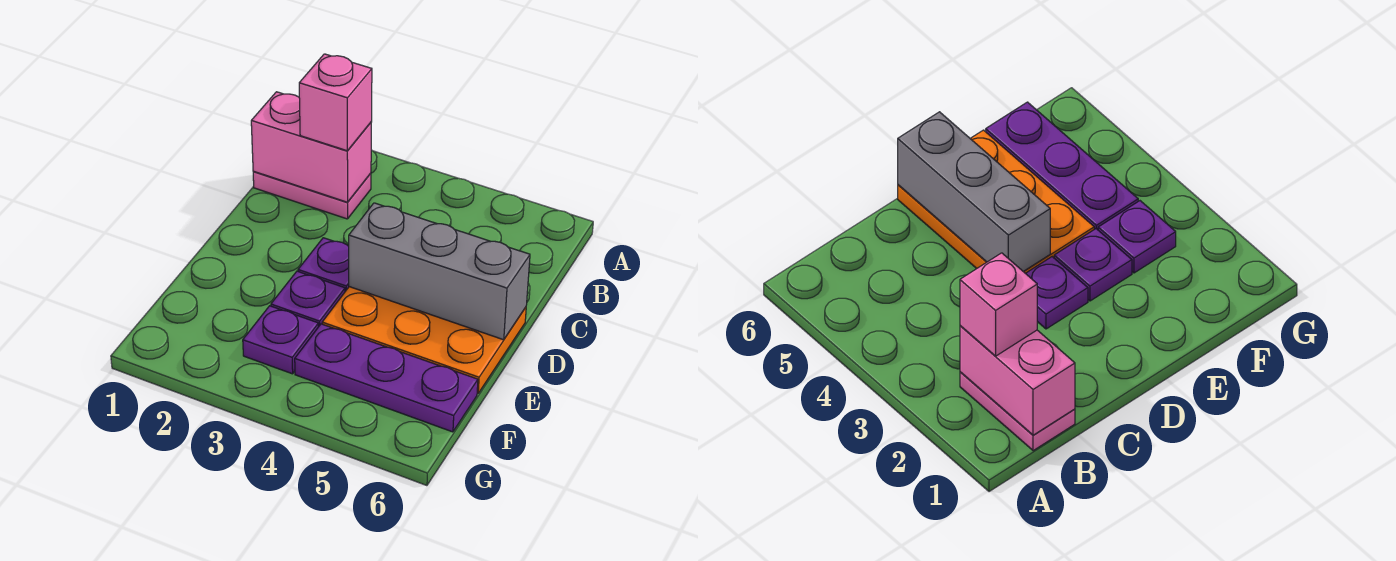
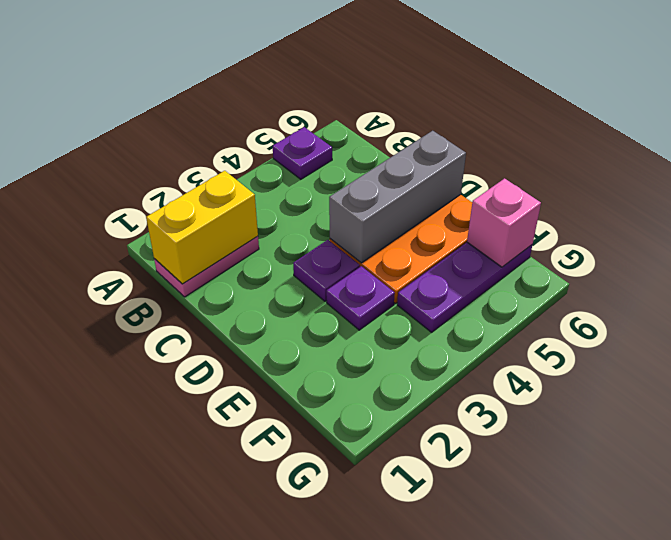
pink 1x2 brick [251,92,371,202] -> yellow 1x2 brick [146,171,258,284]
pink 1x1 brick [299,54,372,151] -> pink 1x1 brick moved to [467,178,541,267]
purple 1x1 plate [243,306,318,374] -> purple 1x1 plate moved to [273,127,332,179]

